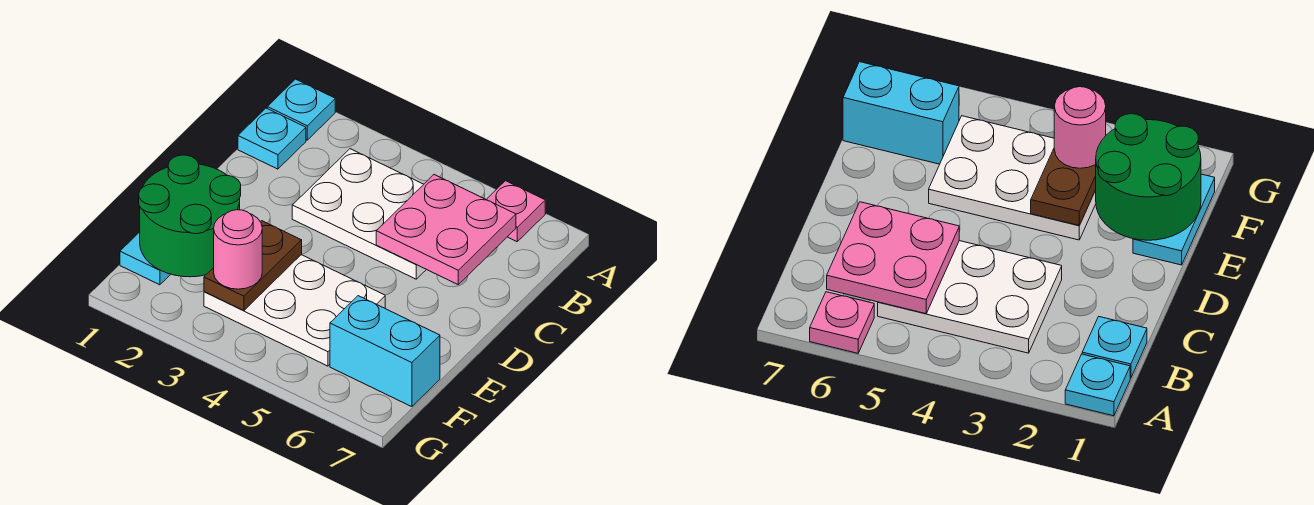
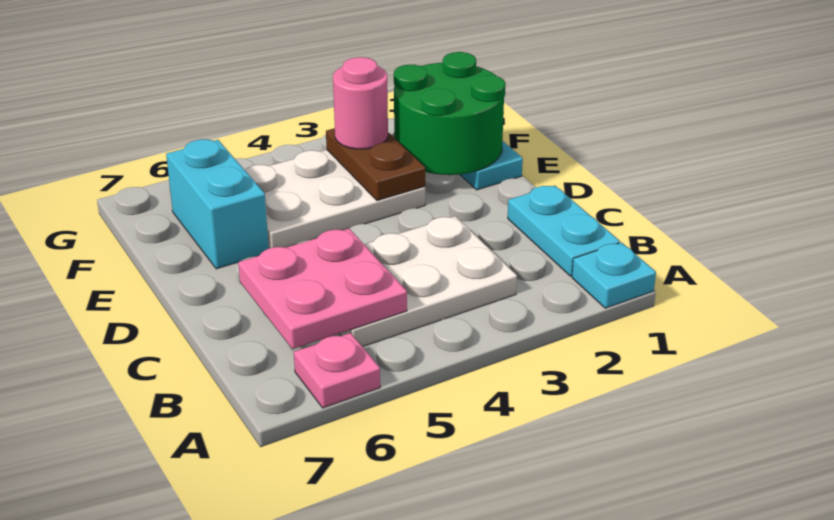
cyan 1x1 plate [238,108,306,169] -> cyan 1x2 plate [508,185,620,276]
cyan 1x2 brick [330,296,440,407] -> cyan 1x2 brick turned to [166,139,269,269]

